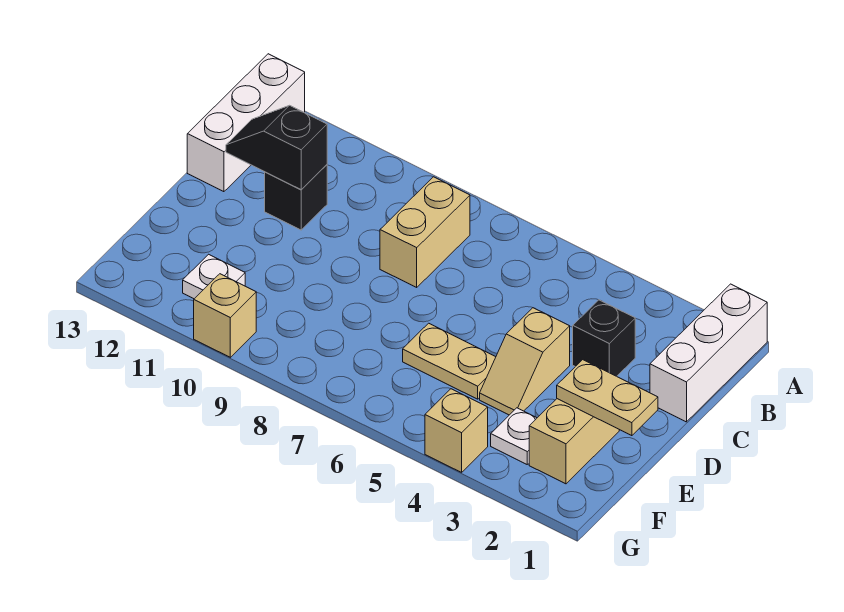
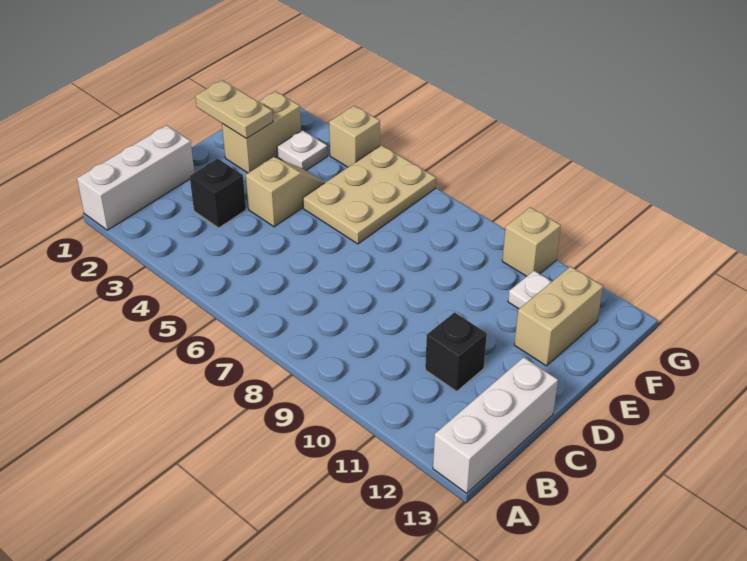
tan 1x2 brick [380,177,470,287] -> tan 1x2 brick moved to [514,267,603,366]
black 1x2 slope [226,105,327,190] -> none
tan 1x2 plate [403,323,496,399] -> tan 2x3 plate [303,145,436,244]

